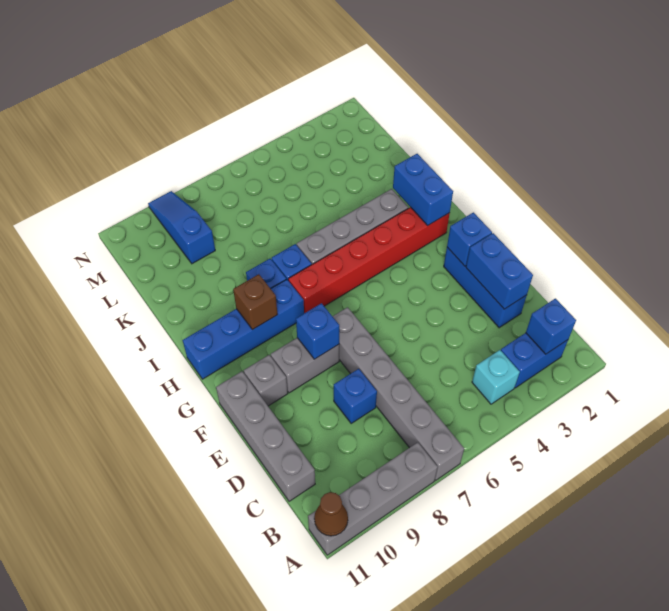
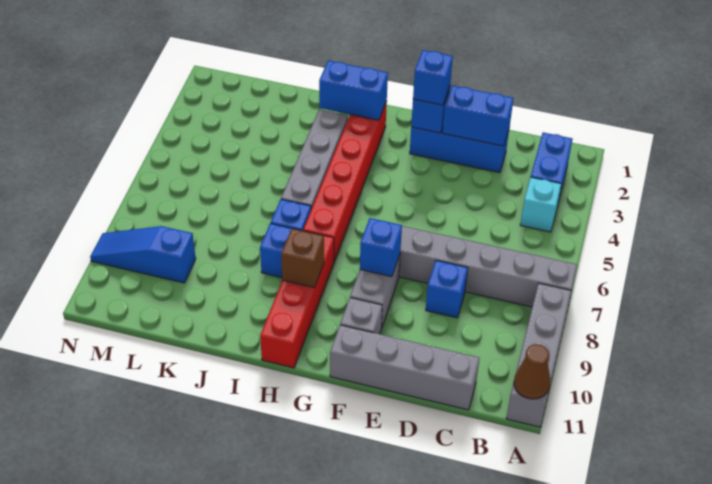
blue 1x1 brick [526,299,576,354] -> blue 1x1 brick moved to [413,50,453,105]
blue 1x4 brick [183,279,304,379] -> red 1x4 brick [260,231,334,368]

